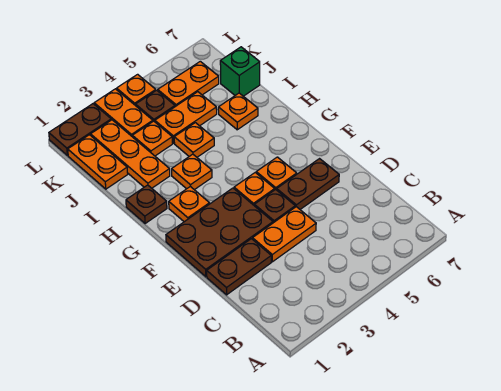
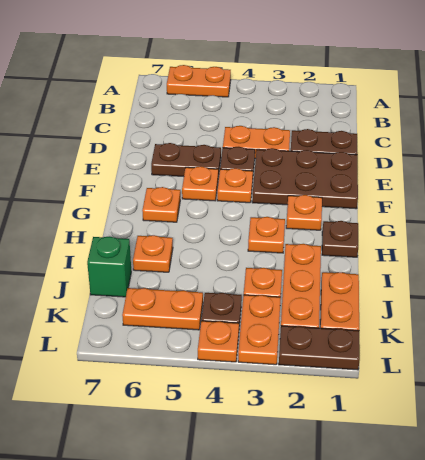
orange 1x1 plate [174,123,214,157] -> orange 1x1 plate moved to [142,187,180,222]
orange 1x2 plate [155,92,217,143] -> orange 1x2 plate moved to [167,65,231,97]

